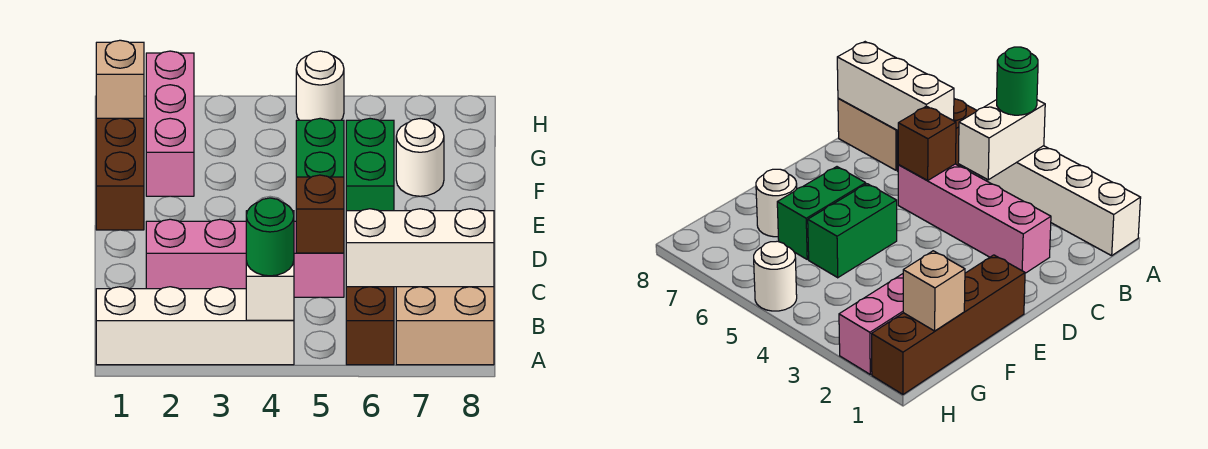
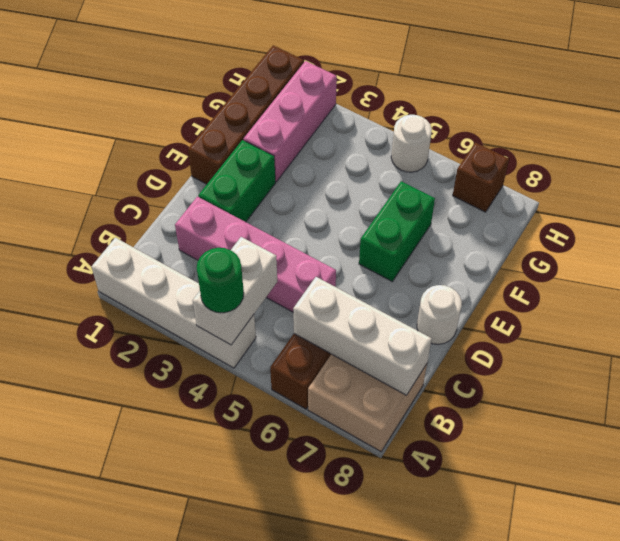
brown 1x1 brick [296,175,344,253] -> brown 1x1 brick moved to [453,143,509,212]
green 1x2 brick [296,118,344,177] -> green 1x2 brick moved to [198,140,275,222]
white 1x1 round brick [396,119,444,196] -> white 1x1 round brick moved to [417,285,462,344]
tan 1x1 brick [96,40,144,118] -> none

